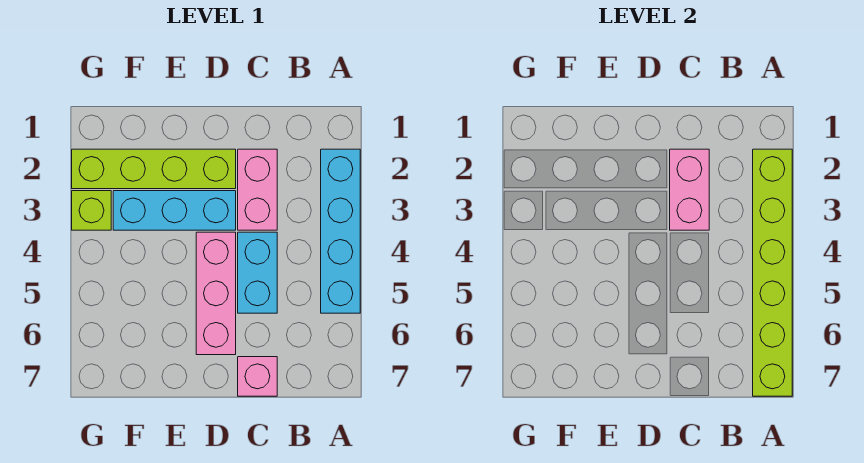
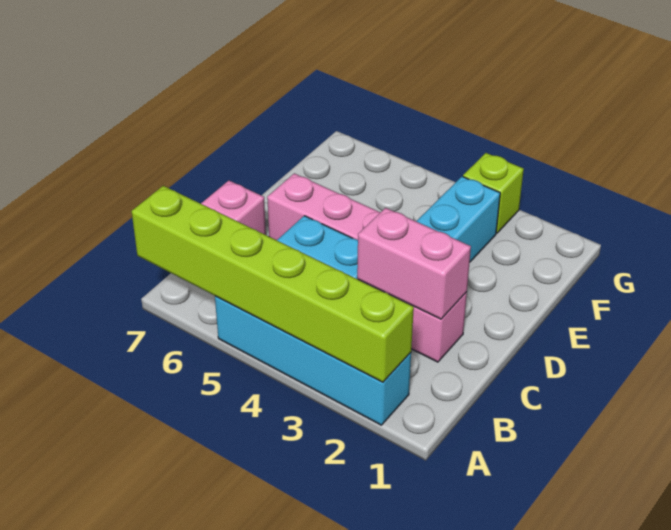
lime 1x4 brick [72,149,236,189] -> none

